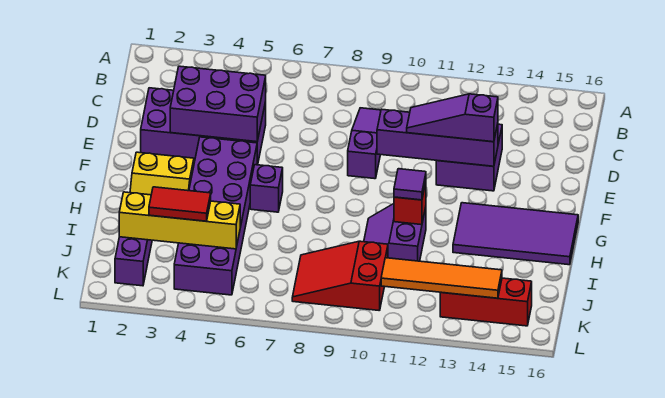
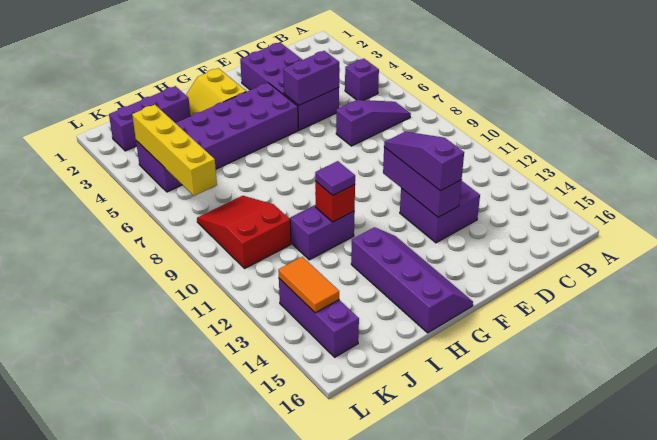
purple 1x3 slope [348,108,381,179] -> purple 1x3 slope moved to [336,100,411,146]
purple 2x3 brick [170,66,266,142] -> purple 1x2 brick [283,51,339,105]
purple 1x4 brick [377,109,498,166] -> purple 1x3 brick [383,147,462,217]
purple 1x1 brick [250,165,283,212] -> purple 1x1 brick moved to [345,59,379,100]
purple 2x4 tile [453,203,578,265] -> purple 2x4 slope [351,227,473,333]
yellow 1x4 brick [119,192,240,249] -> yellow 1x4 brick moved to [132,105,217,196]
red 1x2 tile [149,187,211,221] -> none
orange 1x4 tile [381,258,502,298] -> orange 1x2 tile [278,257,339,313]
red 1x3 brick [440,278,532,326] -> purple 1x3 brick [279,279,359,357]

